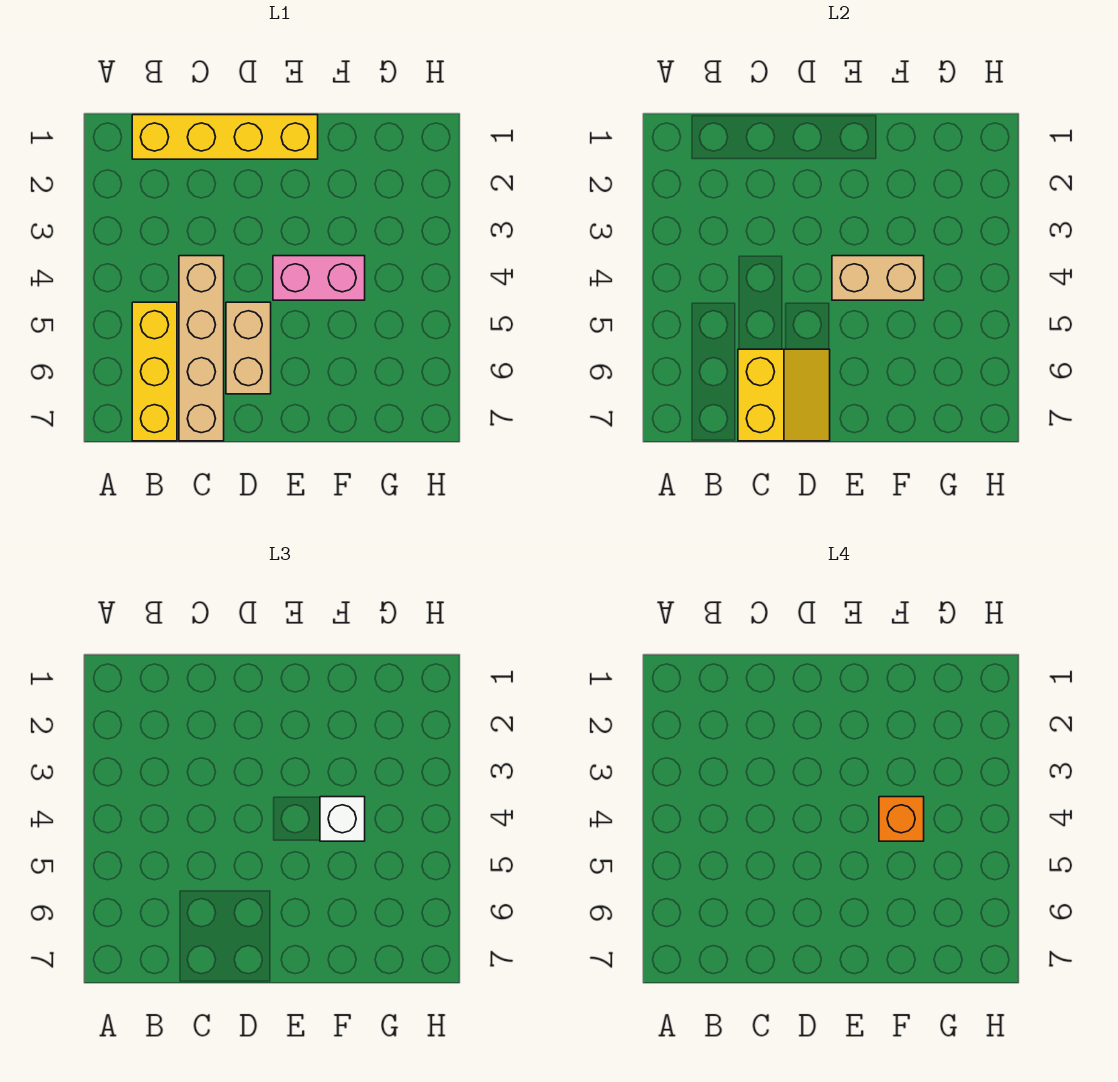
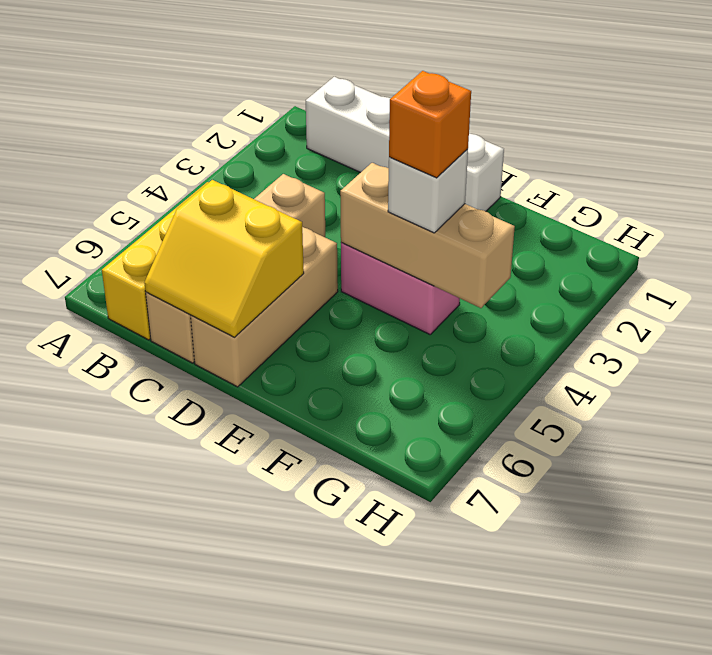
yellow 1x4 brick [132,115,318,159] -> white 1x4 brick [306,77,504,211]
yellow 2x2 slope [738,349,830,441] -> yellow 2x2 slope turned to [145,180,304,337]
tan 1x2 brick [226,302,271,394] -> tan 1x3 brick [191,227,338,387]
tan 1x2 brick [832,256,924,300] -> tan 1x3 brick [340,163,515,308]

